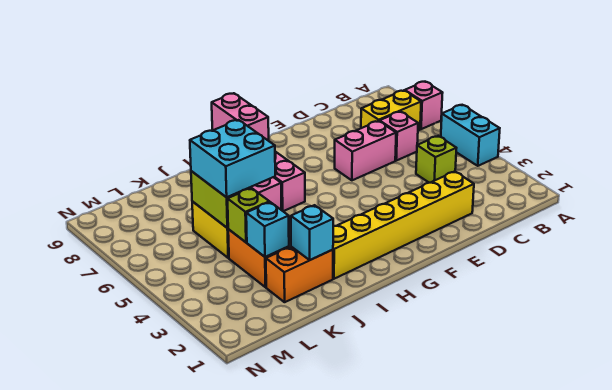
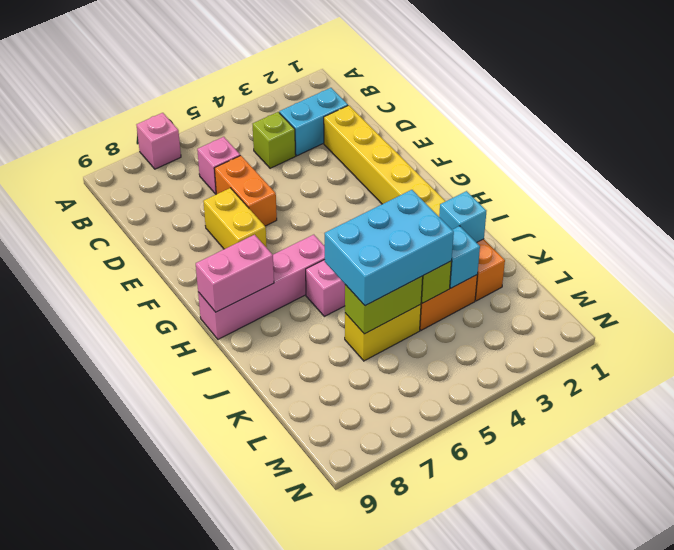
cyan 1x2 brick [441,105,500,166] -> cyan 1x2 brick moved to [279,88,348,156]
yellow 1x2 brick [361,90,421,131] -> yellow 1x2 brick moved to [203,188,267,249]
pink 1x2 brick [335,121,396,180] -> orange 1x2 brick [214,155,277,226]
cyan 2x2 brick [190,120,275,197] -> cyan 2x3 brick [325,190,454,306]

